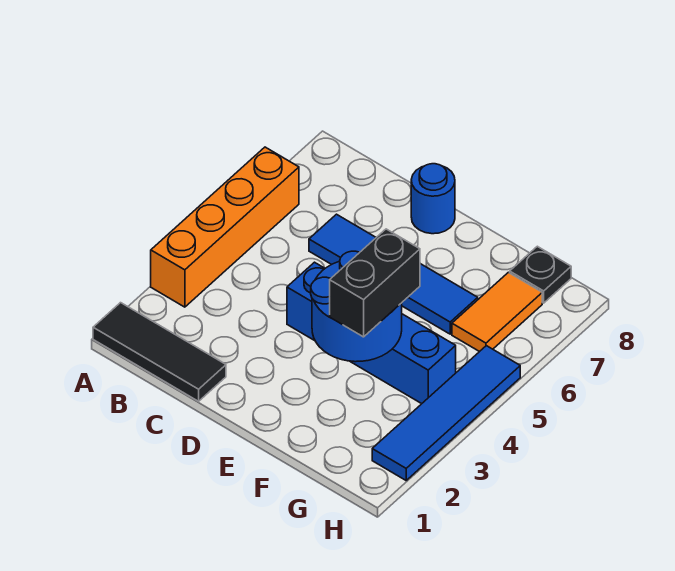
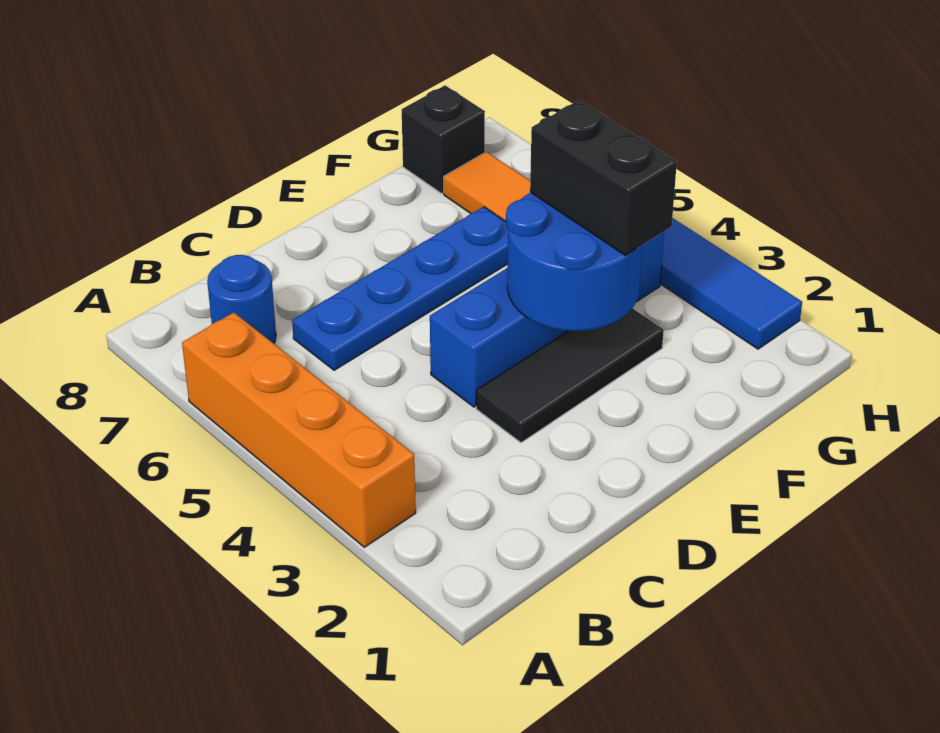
black 1x3 tile [93,303,226,401] -> black 1x3 tile moved to [476,308,664,443]
blue 1x4 tile [309,214,478,334] -> blue 1x4 plate [292,207,508,370]
blue 1x1 round brick [411,164,455,234] -> blue 1x1 round brick moved to [207,255,276,343]
black 1x1 plate [510,246,571,303] -> black 1x1 brick [402,85,485,193]

